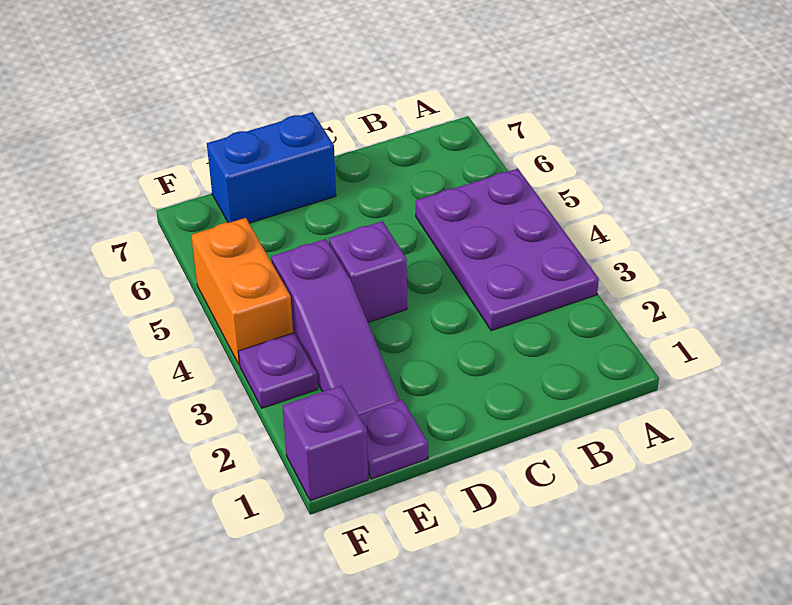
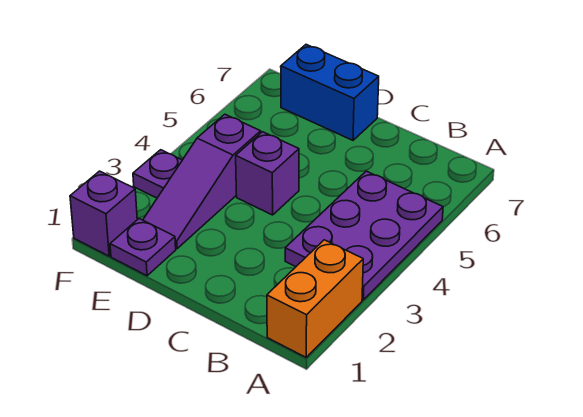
orange 1x2 brick [191,218,293,365] -> orange 1x2 brick moved to [267,240,363,357]

